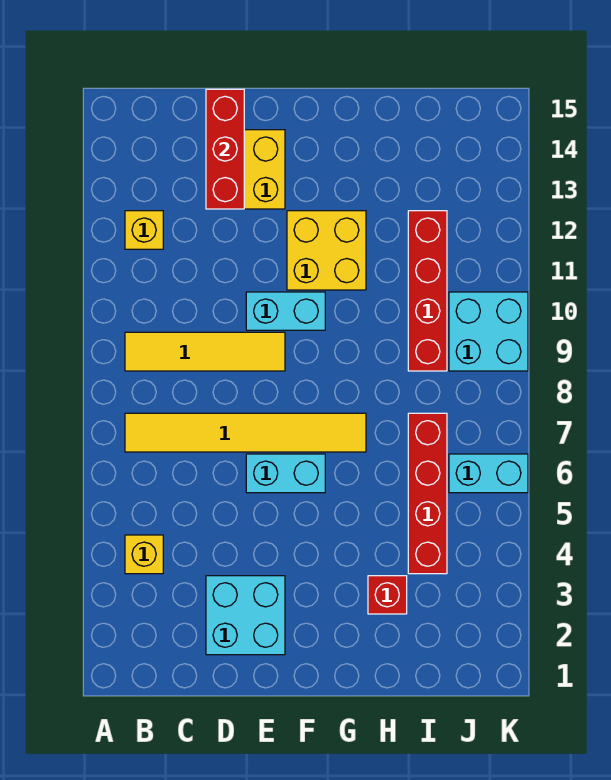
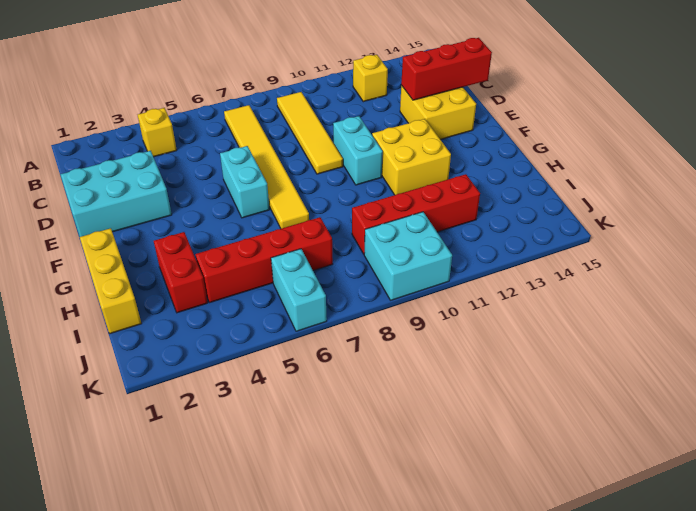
cyan 2x2 brick [206,576,285,655] -> cyan 2x3 brick [60,151,172,237]
none -> yellow 1x3 brick [80,228,142,334]
red 1x1 brick [368,576,407,614] -> red 1x2 brick [154,232,208,313]

